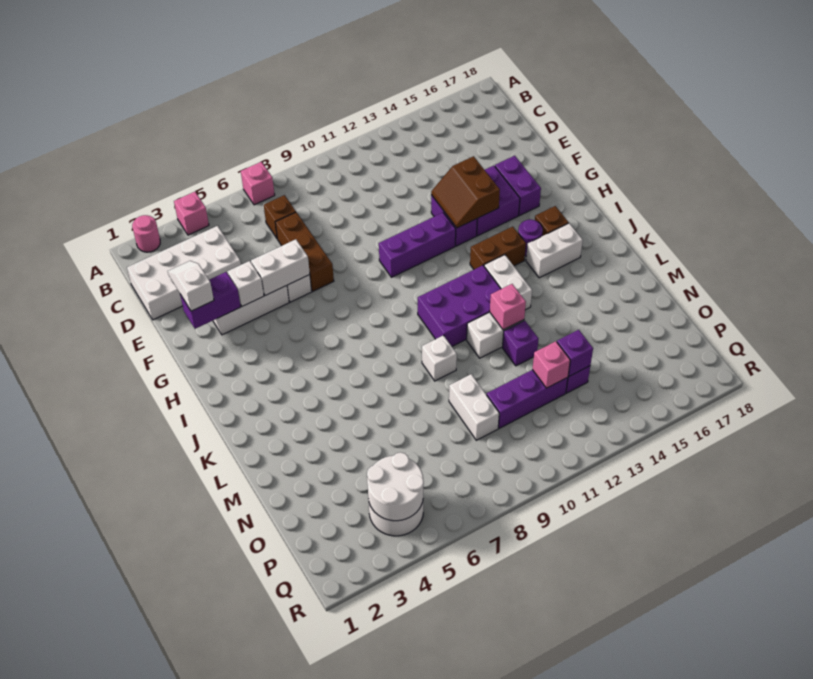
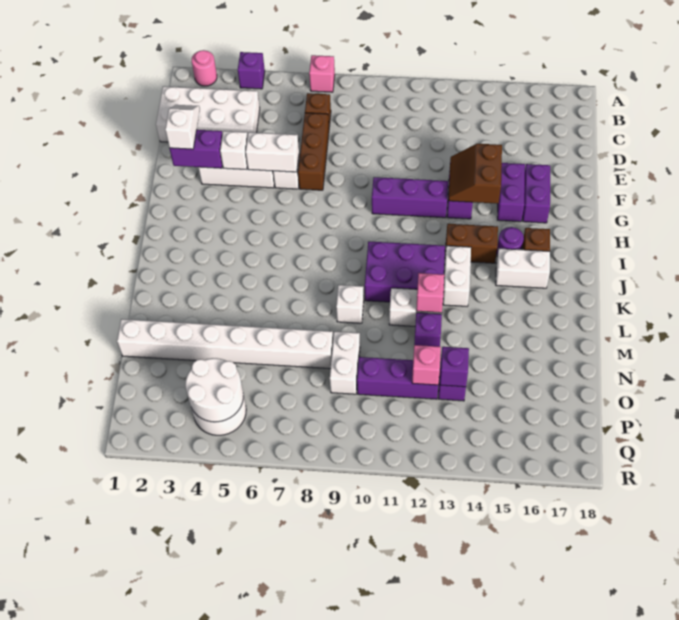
pink 1x1 brick [174,192,209,235] -> purple 1x1 brick [238,52,265,89]
purple 2x2 brick [477,166,520,236] -> purple 1x2 brick [497,163,525,222]
none -> white 1x8 brick [117,319,333,369]

